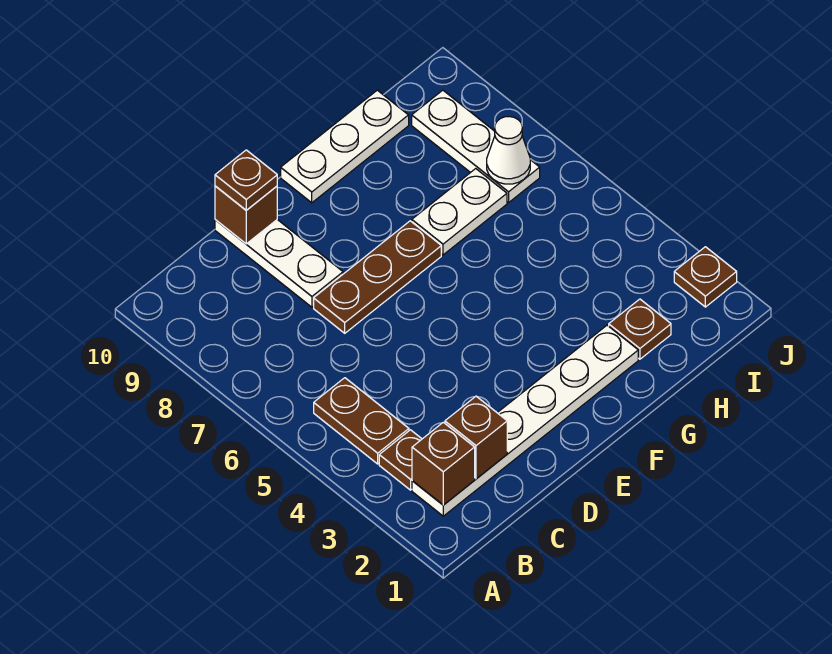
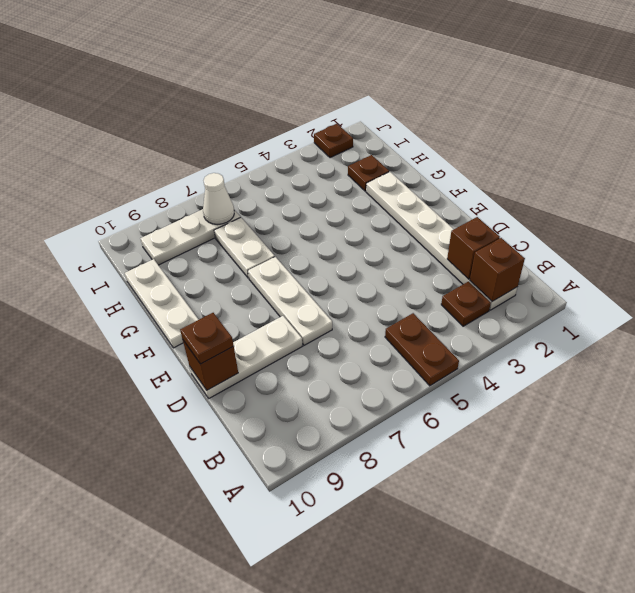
brown 1x2 plate [314,378,409,464] -> brown 1x2 plate turned to [385,313,459,386]
brown 1x3 plate [314,221,441,333] -> white 1x3 plate [248,257,332,345]

